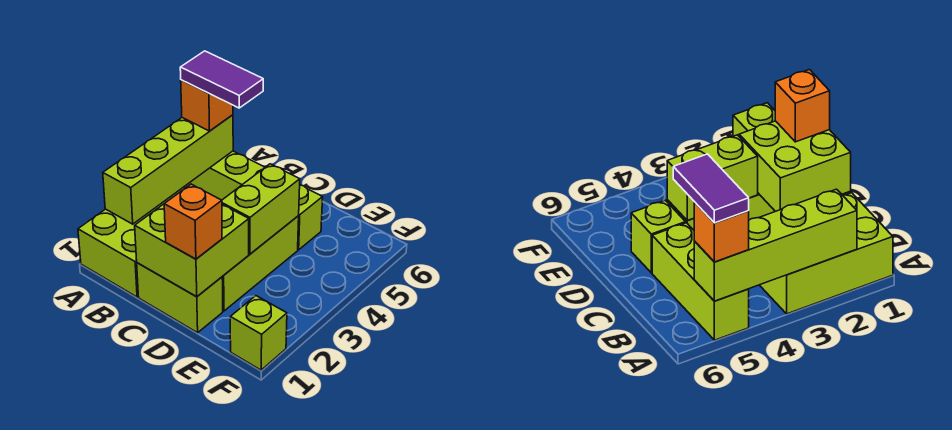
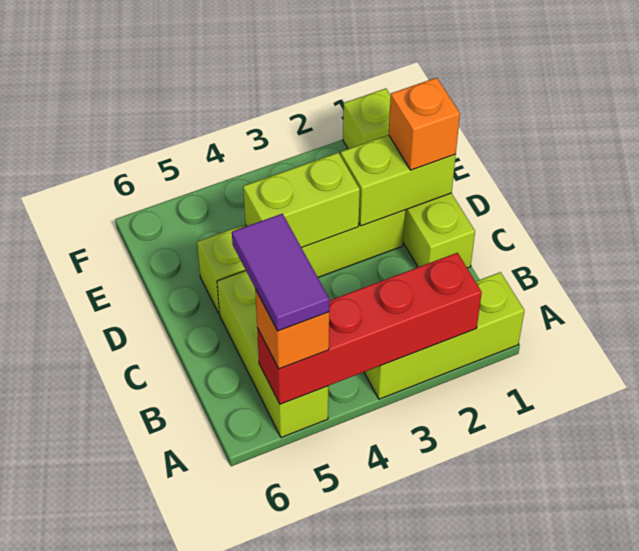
lime 2x3 brick [78,187,185,297] -> lime 1x3 brick [364,272,525,399]
lime 1x4 brick [103,115,233,224] -> red 1x4 brick [257,253,482,404]
lime 2x2 brick [135,204,249,297] -> lime 1x2 brick [341,135,456,226]

